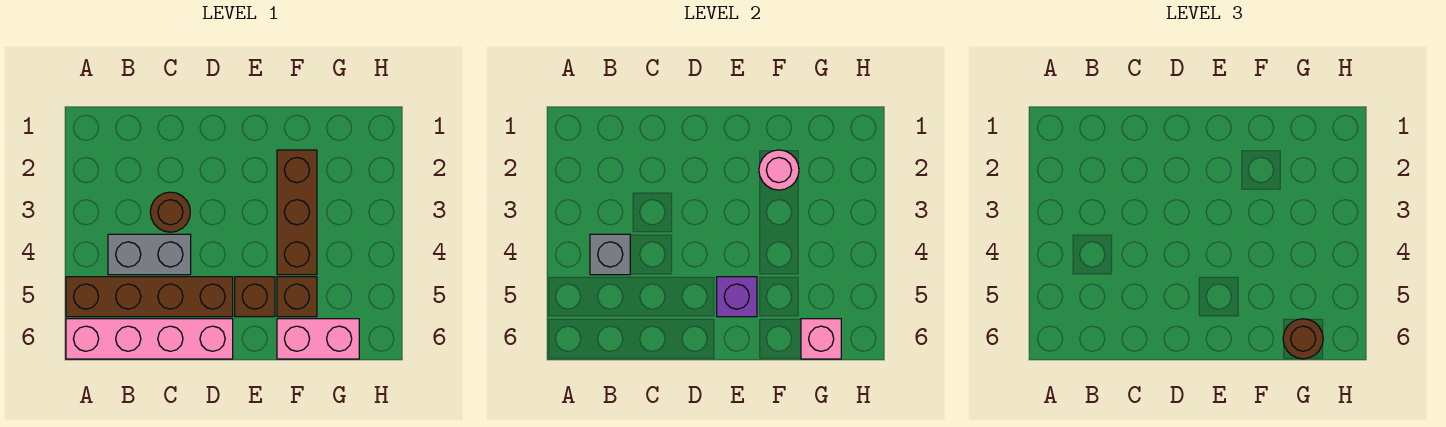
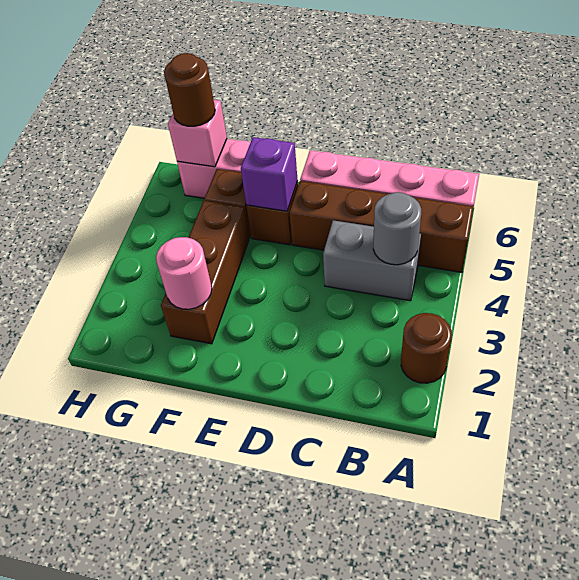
grey 1x1 brick [590,234,630,275] -> grey 1x1 round brick [373,192,421,265]
brown 1x1 round brick [150,192,190,232] -> brown 1x1 round brick moved to [401,313,452,383]

